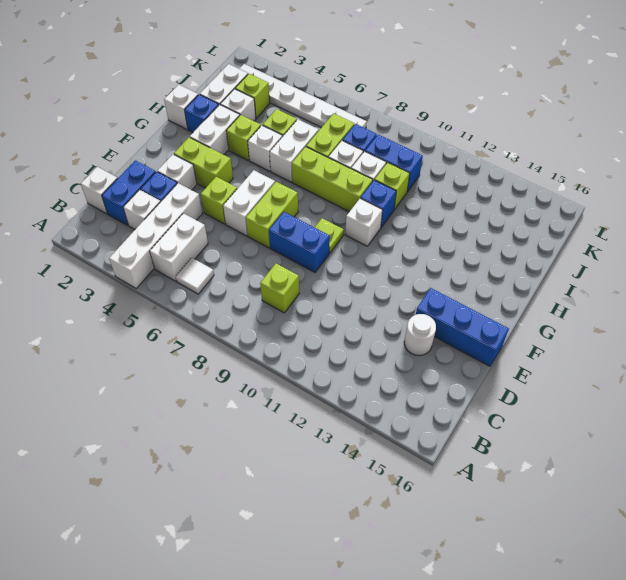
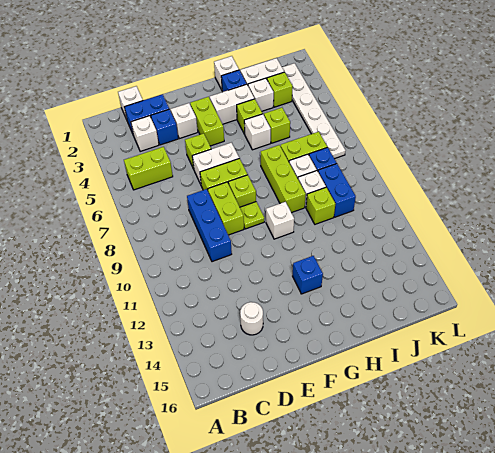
white 1x4 brick [109,183,202,288] -> none
white 1x2 brick [150,213,208,281] -> lime 1x2 brick [124,147,173,190]
white 1x1 tile [176,258,214,294] -> none
lime 1x1 brick [260,264,299,313] -> lime 1x1 brick moved to [228,175,256,207]
blue 1x2 brick [269,212,330,272] -> lime 1x2 brick [208,182,244,235]
blue 1x3 brick [416,288,509,366] -> blue 1x3 brick moved to [187,189,232,262]
white 1x2 brick [270,120,319,182] -> none
blue 1x1 brick [361,180,396,227] -> blue 1x1 brick moved to [293,256,323,294]

